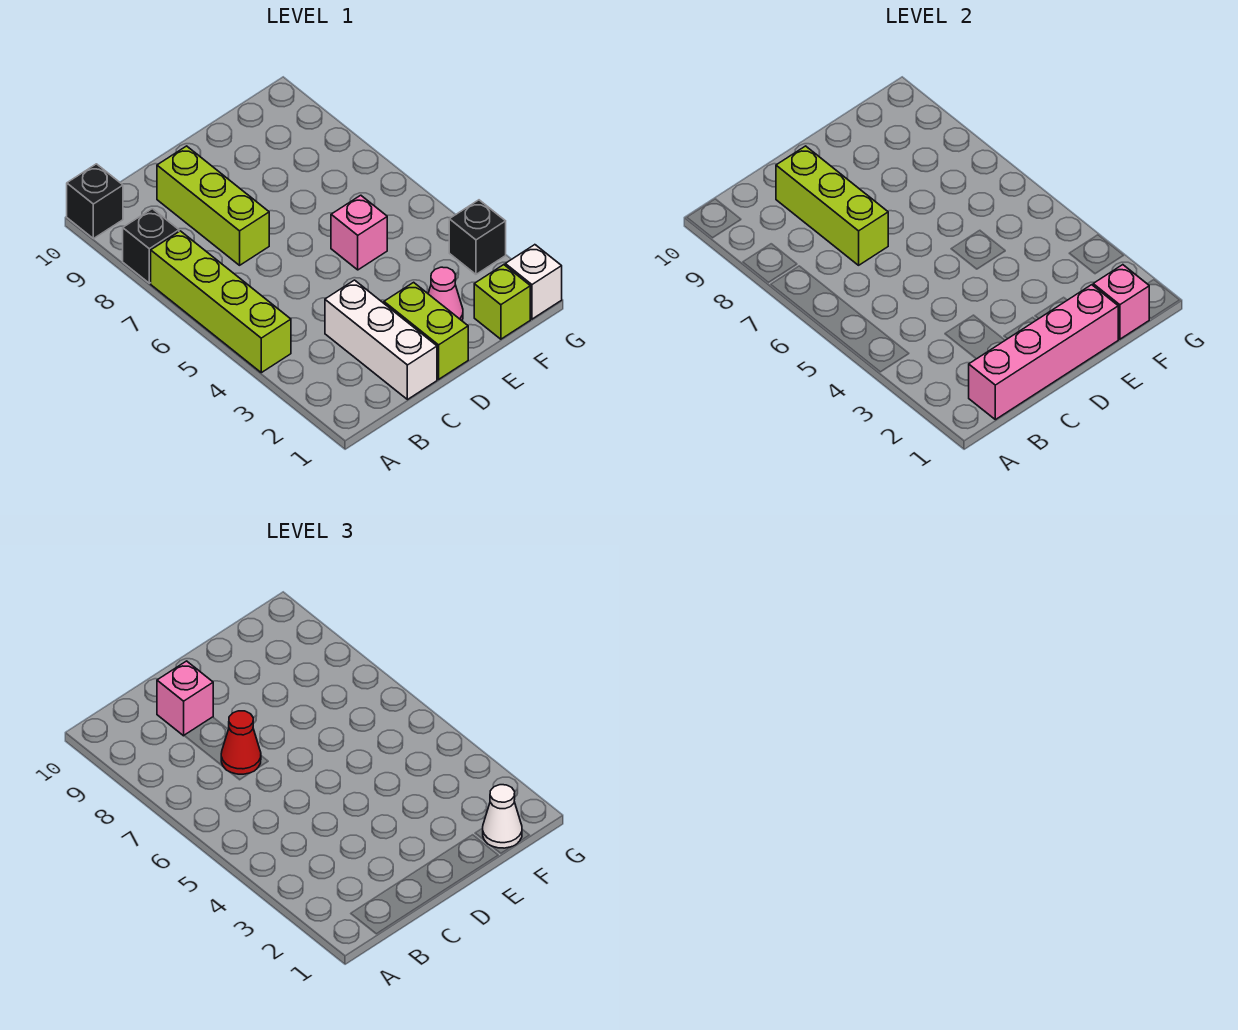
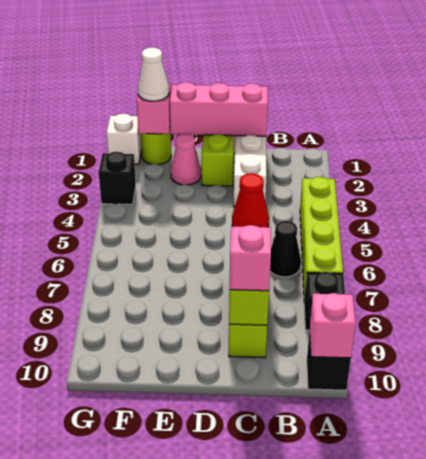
pink 1x4 brick [969,285,1118,420] -> pink 1x3 brick [170,82,268,136]
none -> black 1x1 cone [270,221,301,277]
pink 1x1 brick [331,195,387,270] -> pink 1x1 brick moved to [310,293,356,358]
lime 1x1 brick [474,265,530,339] -> lime 1x1 round brick [141,129,171,165]

